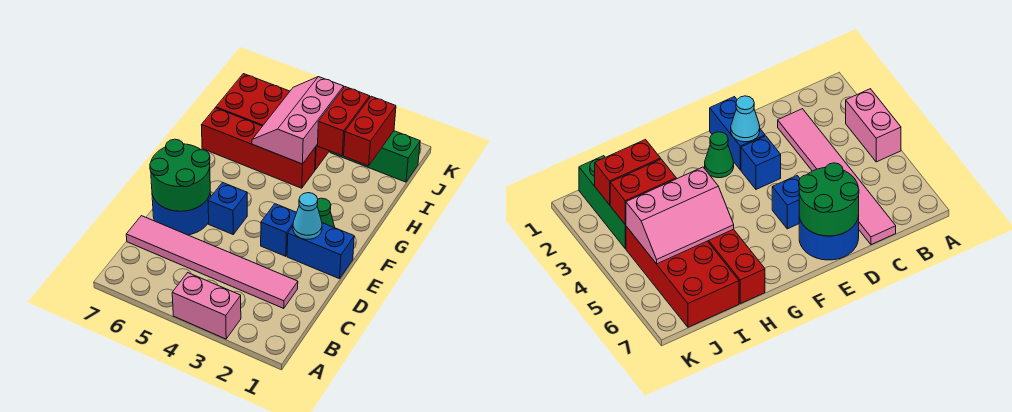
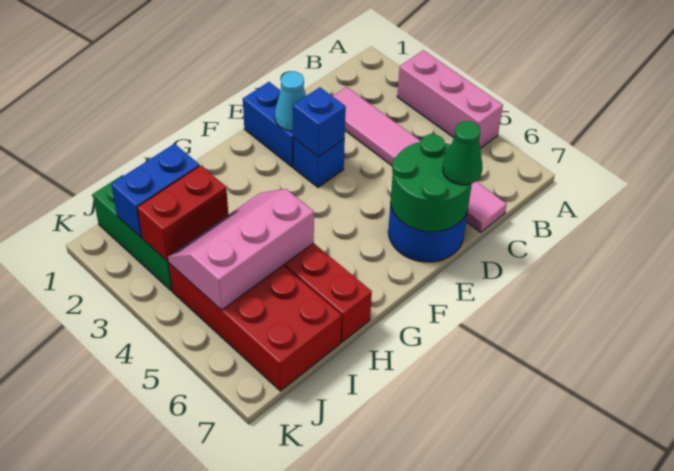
pink 1x2 brick [172,273,241,339] -> pink 1x3 brick [397,50,503,149]
blue 1x1 brick [208,182,247,234] -> blue 1x1 brick moved to [293,87,346,157]
green 1x1 cone [317,198,335,228] -> green 1x1 cone moved to [443,121,483,185]
pink 2x3 slope [252,77,344,164] -> pink 2x3 slope turned to [168,189,314,310]
red 1x2 brick [344,96,396,166] -> blue 1x2 brick [111,144,199,237]

